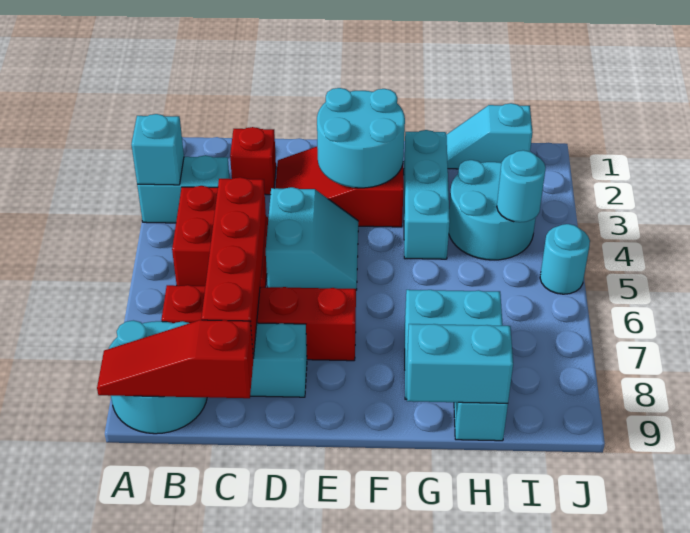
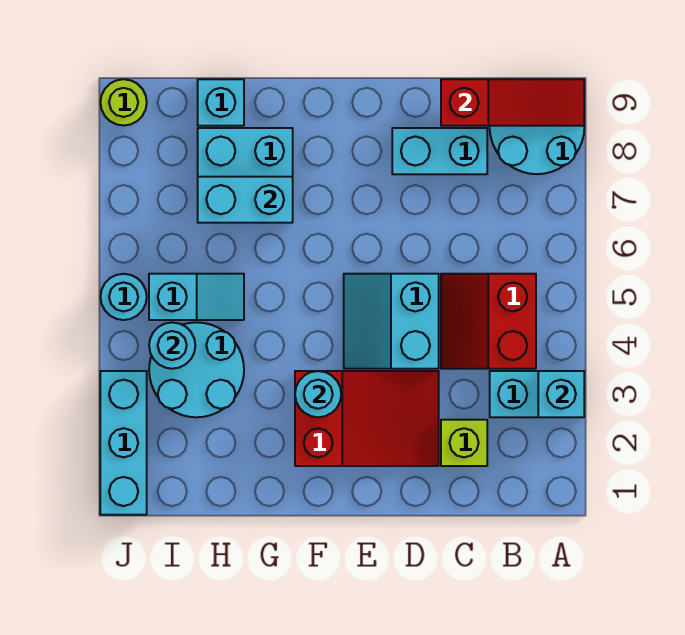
red 1x4 brick [161,285,356,361] -> none
red 1x1 brick [230,127,276,195] -> lime 1x1 brick [441,420,487,466]
red 1x4 brick [201,177,266,358] -> none
cyan 2x2 round brick [317,88,405,188] -> cyan 1x1 round brick [295,371,341,417]
cyan 1x3 brick [404,130,450,259] -> cyan 1x3 brick moved to [100,371,147,515]
cyan 1x2 brick [407,324,513,403] -> cyan 1x2 brick moved to [198,177,293,223]
cyan 1x2 slope [446,103,532,169] -> cyan 1x2 slope moved to [149,274,244,320]
none -> lime 1x1 round brick [101,79,147,126]

